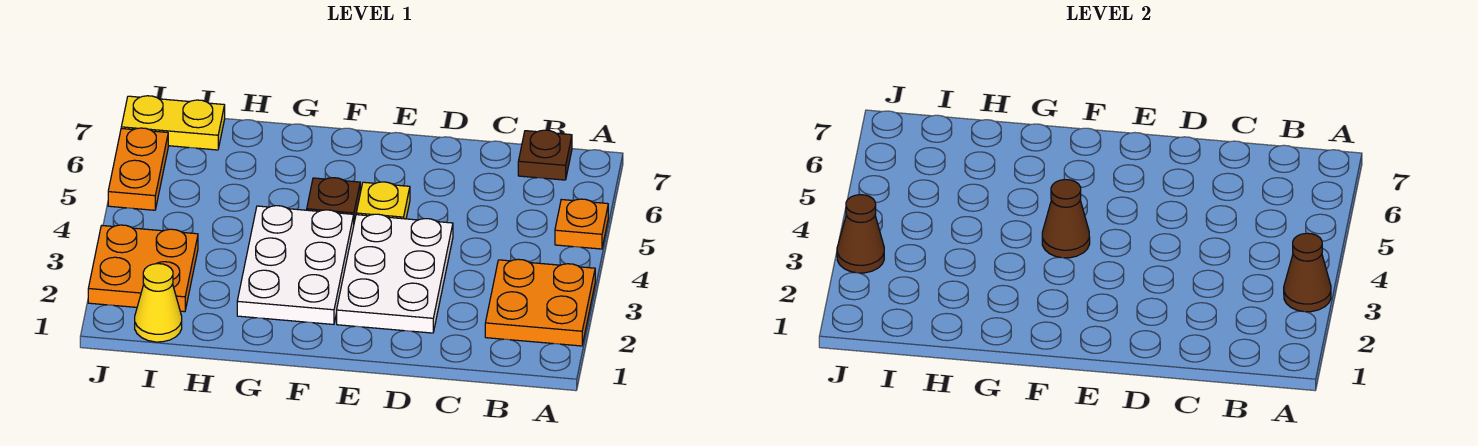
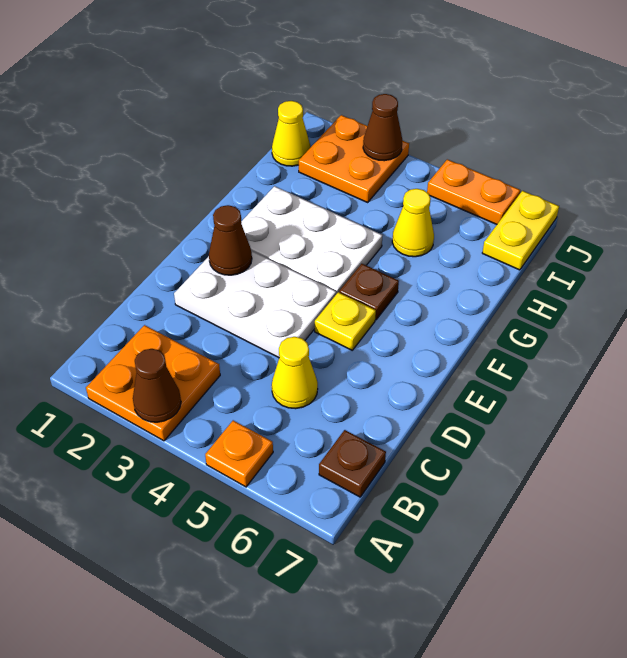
none -> yellow 1x1 cone [272,337,318,409]
brown 1x1 cone [1042,180,1090,258] -> brown 1x1 cone moved to [209,205,252,275]
none -> yellow 1x1 cone [392,189,434,257]

